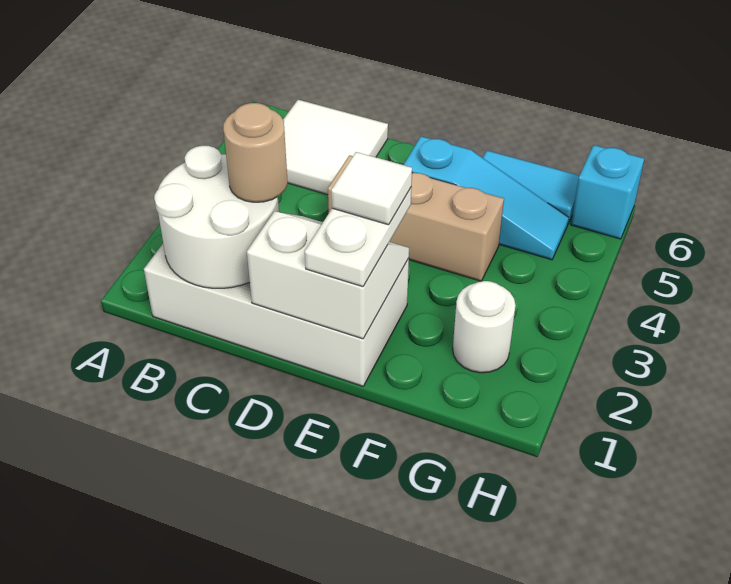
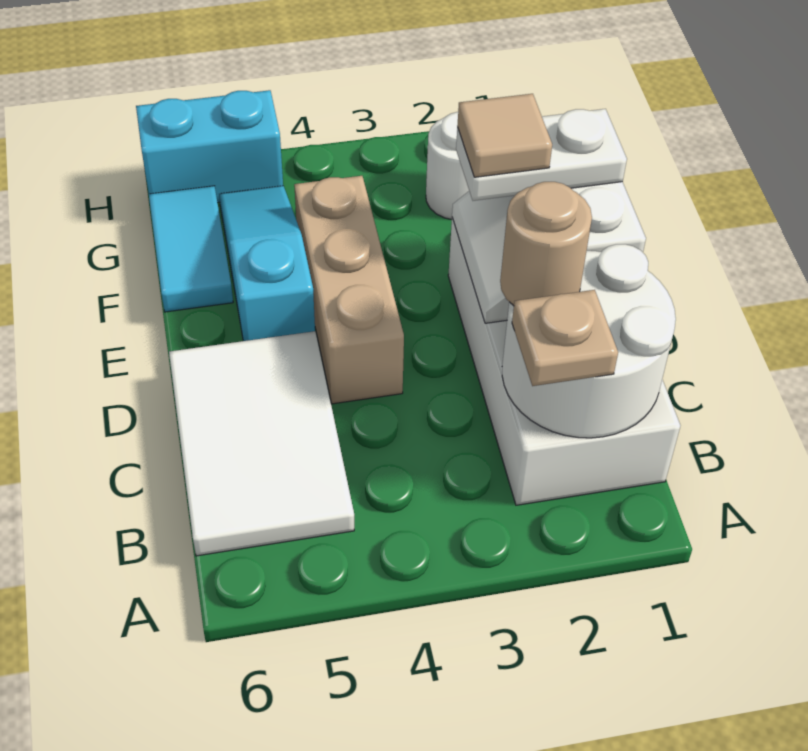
none -> tan 1x1 plate [512,290,618,386]
white 2x2 tile [283,100,388,195] -> white 2x3 tile [169,331,354,556]
white 1x1 tile [331,152,412,225] -> tan 1x1 tile [457,94,552,177]
cyan 1x1 brick [571,145,644,239] -> cyan 1x2 brick [136,90,283,203]

